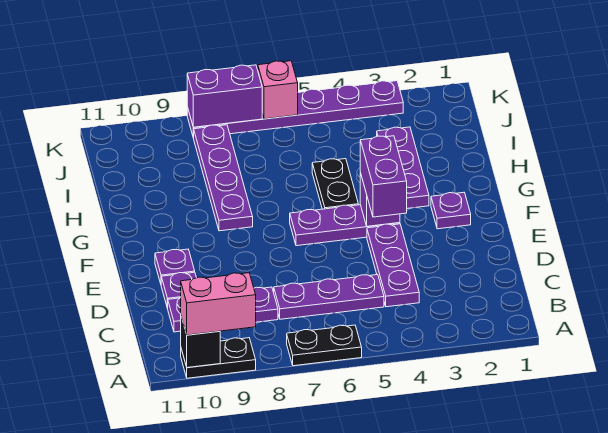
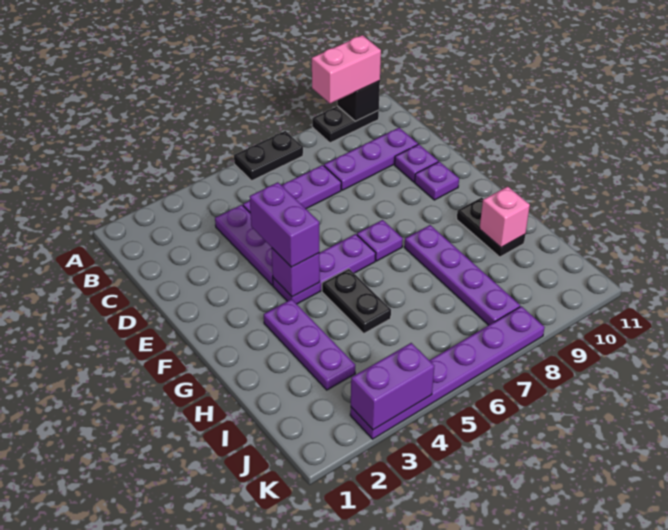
purple 1x1 plate [431,192,471,229] -> purple 1x1 plate moved to [357,220,403,261]
none -> black 1x2 plate [457,197,525,257]
pink 1x1 brick [258,61,298,119] -> pink 1x1 brick moved to [480,186,530,248]
purple 1x2 brick [187,65,262,127] -> purple 1x2 brick moved to [351,343,434,430]

